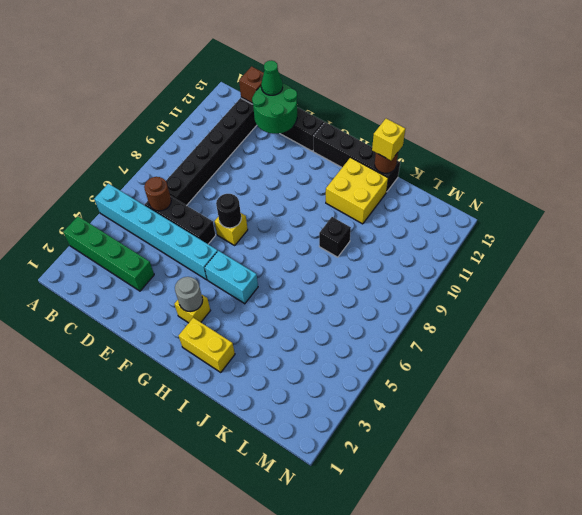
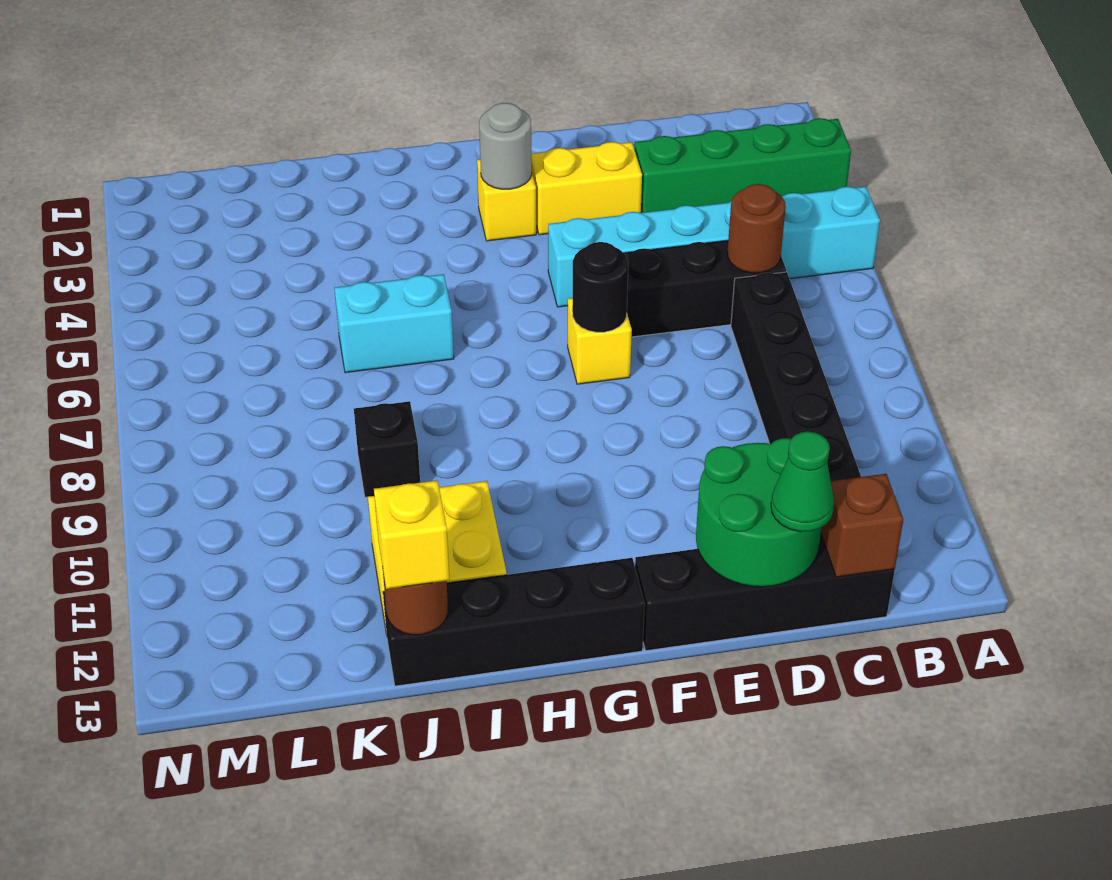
cyan 1x2 brick [205,251,258,304] -> cyan 1x2 brick moved to [334,274,454,373]
yellow 1x2 brick [179,318,235,372] -> yellow 1x2 brick moved to [531,142,642,235]

